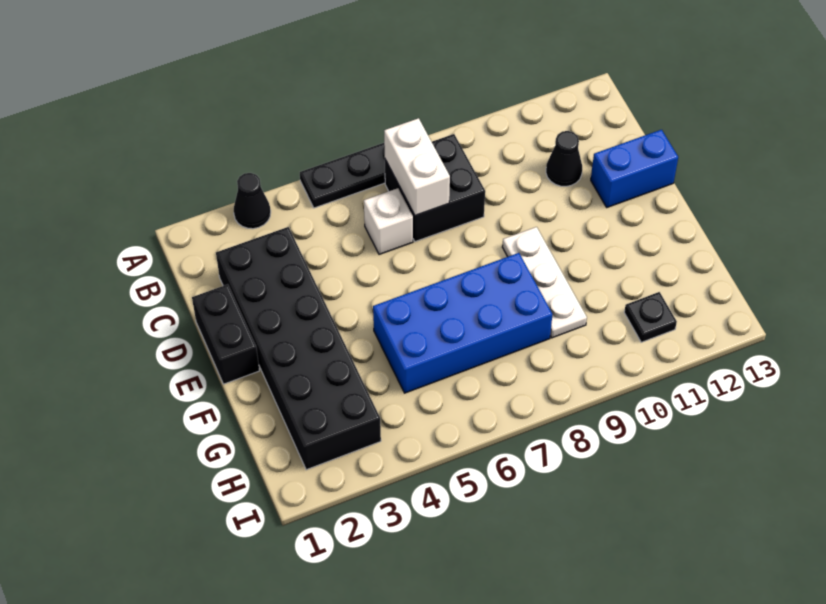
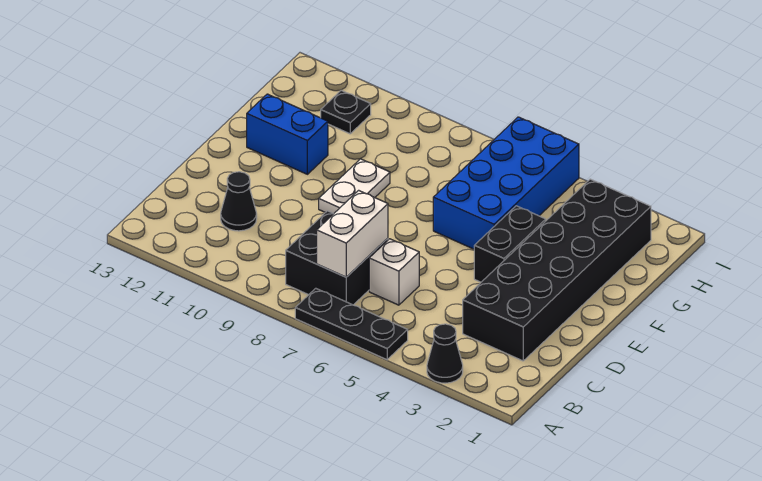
black 1x2 brick [192,284,259,384] -> black 1x2 brick moved to [474,206,546,282]
blue 1x2 brick [591,130,678,207] -> blue 1x2 brick moved to [247,94,328,174]
white 1x3 plate [502,227,587,338] -> white 1x2 plate [319,159,390,214]
blue 2x4 brick [373,253,553,393] -> blue 2x4 brick turned to [433,117,579,249]

